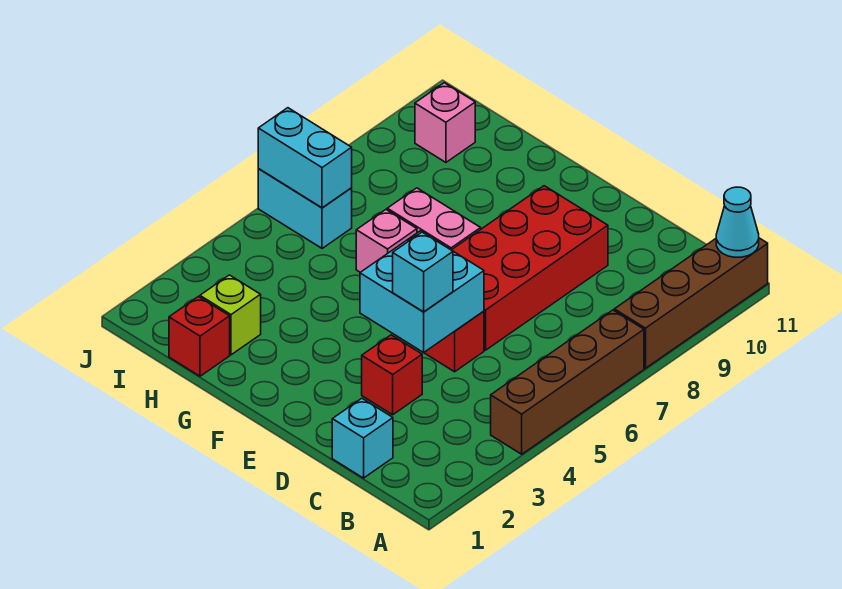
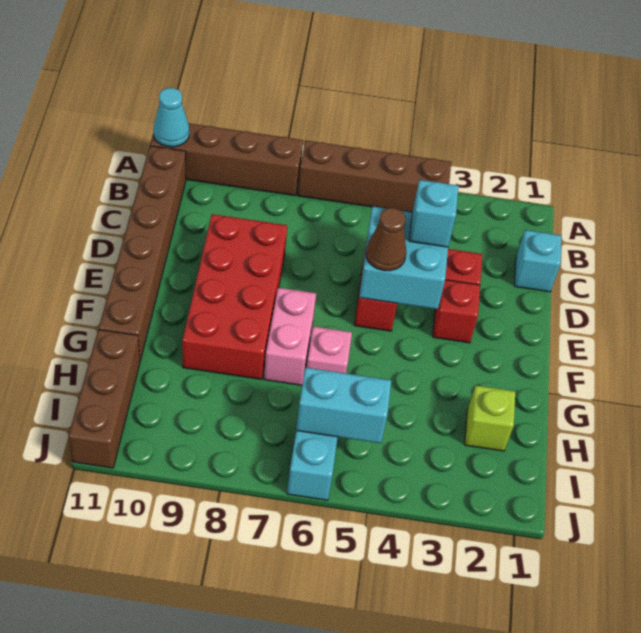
none -> brown 1x6 brick [99,146,186,361]
red 2x4 brick [452,186,608,350] -> red 2x4 brick turned to [182,214,287,379]
none -> brown 1x1 cone [366,208,406,271]
red 1x1 brick [169,297,230,376] -> red 1x1 brick moved to [433,280,480,343]
none -> brown 1x3 brick [69,330,140,468]
cyan 1x2 brick [258,108,352,208] -> cyan 1x2 brick turned to [296,367,391,443]
pink 1x1 brick [415,83,475,162] -> none

